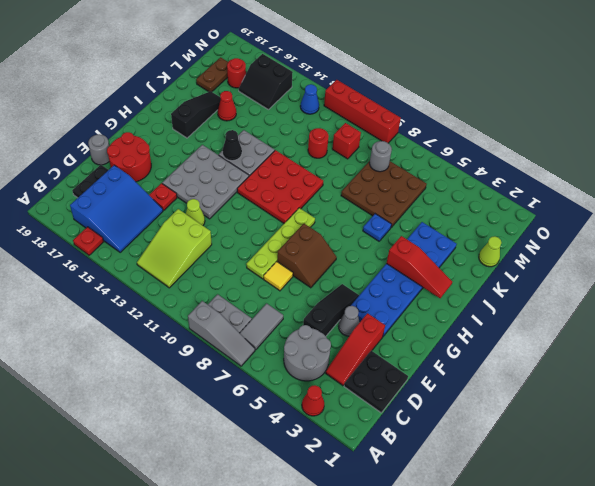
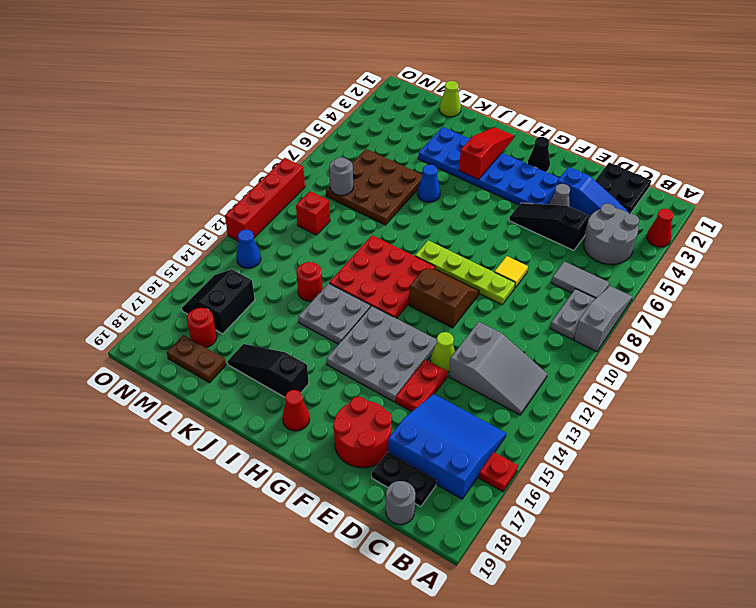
lime 2x3 slope [137,209,212,288] -> grey 2x3 slope [449,322,547,415]
red 1x3 slope [326,313,385,386] -> blue 1x3 slope [557,167,630,217]
red 1x1 plate [149,183,177,210] -> red 1x2 plate [396,360,448,412]
grey 1x1 round brick [88,134,109,165] -> grey 1x1 round brick moved to [386,481,415,525]
brown 2x2 slope [277,224,337,288] -> brown 2x2 slope moved to [409,269,479,328]
black 1x1 cone [222,130,242,161] -> black 1x1 cone moved to [527,137,550,172]
blue 1x1 plate [363,214,391,241] -> blue 1x1 cone [417,165,440,202]
red 1x1 cone [218,91,236,121] -> red 1x1 cone moved to [282,390,310,431]
red 1x1 round brick [308,128,329,158] -> red 1x1 round brick moved to [296,262,323,301]
black 2x2 slope [239,54,293,110] -> black 2x2 slope turned to [182,269,255,334]

